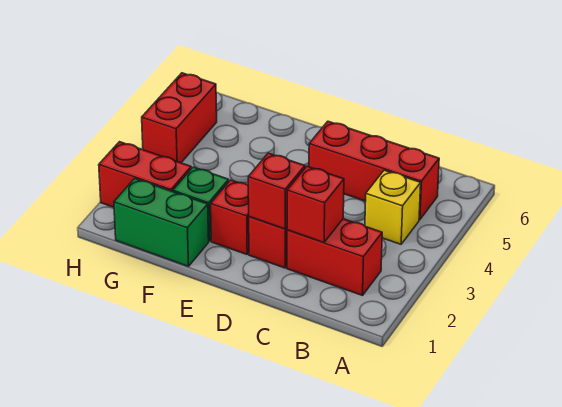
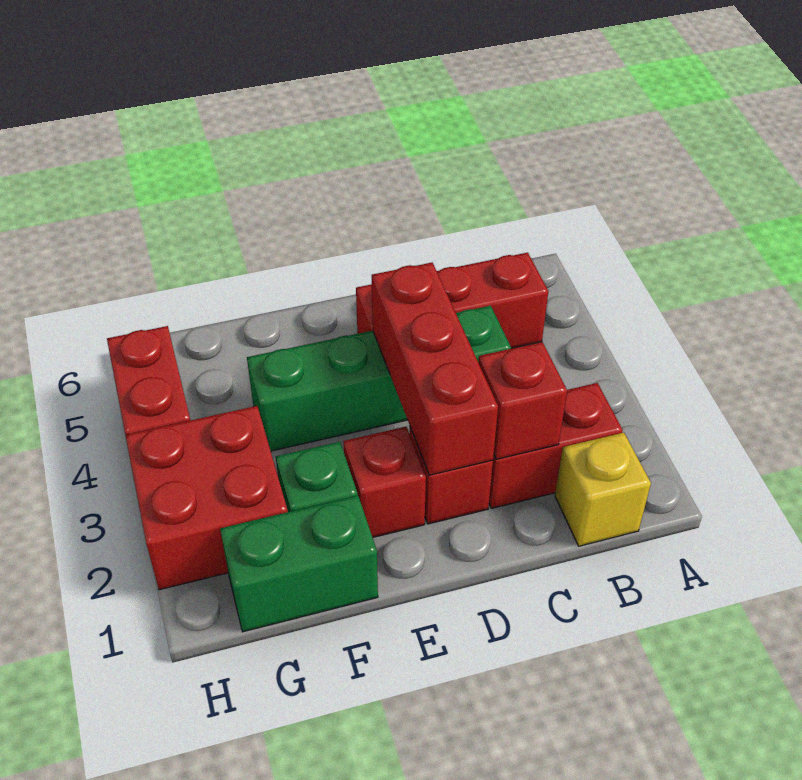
yellow 1x1 brick [365,170,421,244] -> yellow 1x1 brick moved to [555,433,651,546]
none -> green 1x4 brick [247,306,511,451]
red 1x1 brick [248,153,305,229] -> red 1x3 brick [372,263,498,475]
red 1x2 brick [99,142,191,207] -> red 2x2 brick [125,406,288,590]

